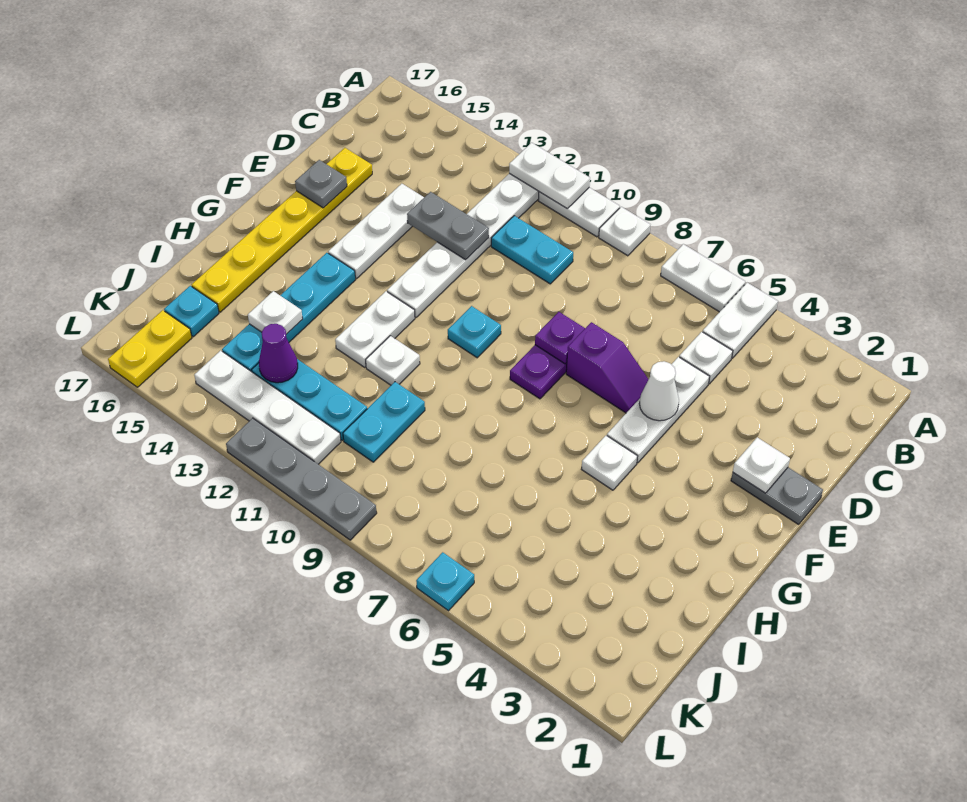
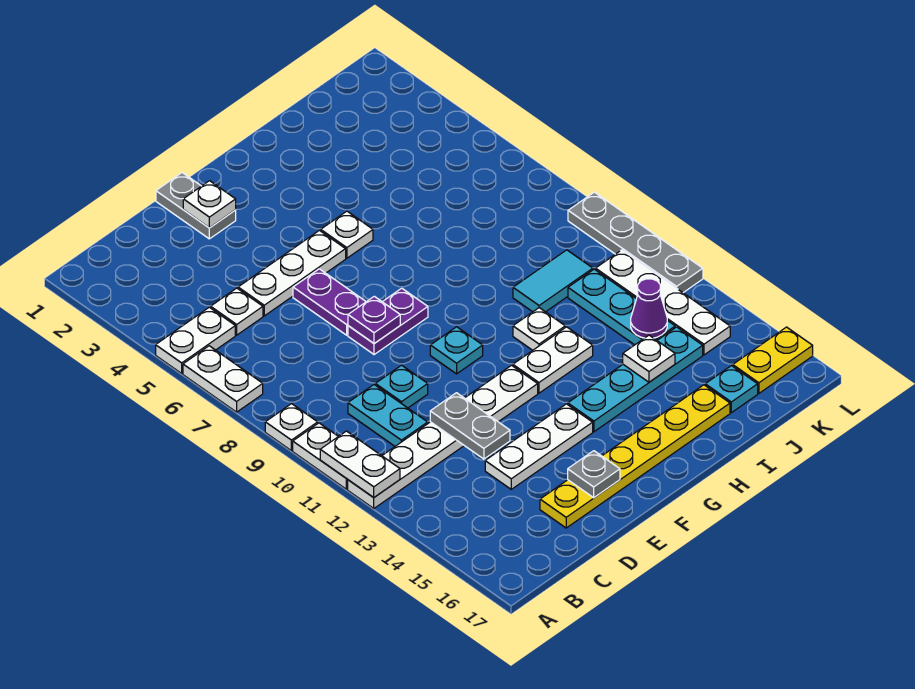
white 1x1 cone [639,361,679,421] -> none
purple 1x2 slope [566,322,649,413] -> purple 1x2 plate [293,269,366,335]
cyan 1x2 plate [343,382,425,462] -> cyan 1x2 tile [513,250,593,312]
cyan 1x1 plate [416,552,474,611] -> cyan 1x1 plate moved to [375,365,428,408]

